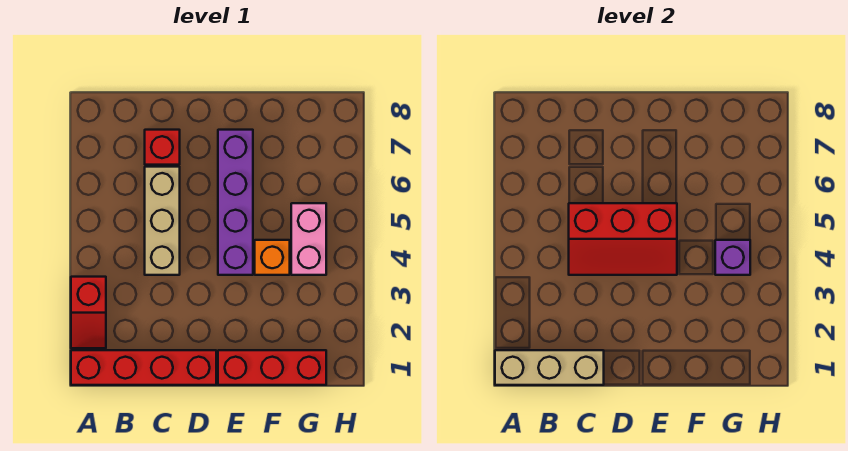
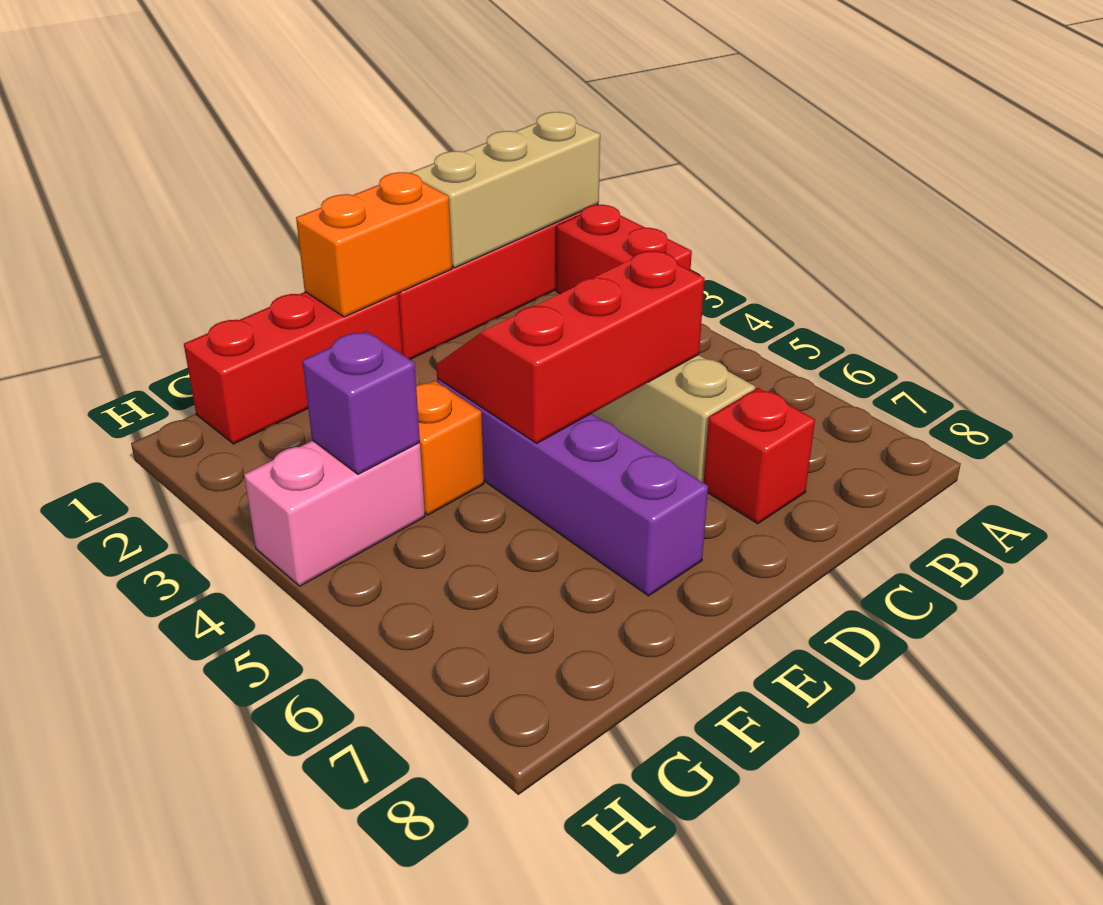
red 1x2 slope [71,277,106,348] -> red 1x2 brick [556,205,692,294]
none -> orange 1x2 brick [296,172,452,317]
pink 1x2 brick [291,203,326,275] -> pink 1x2 brick turned to [244,440,425,586]

